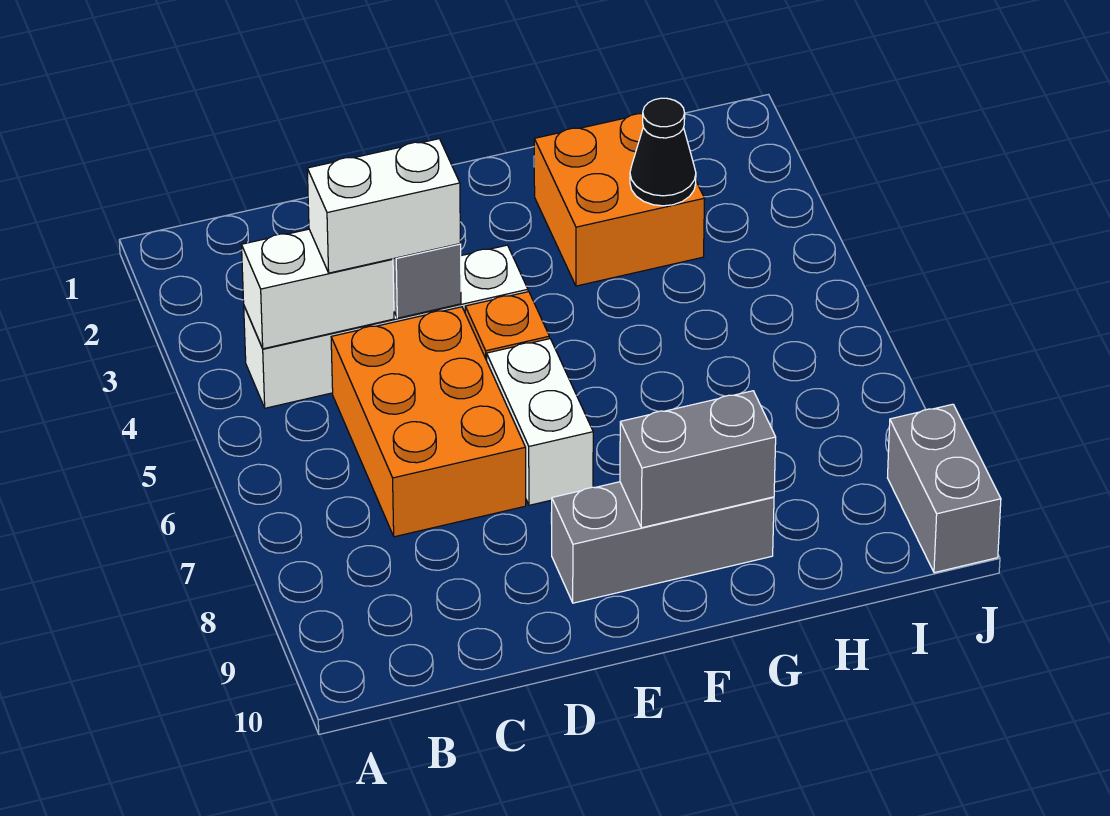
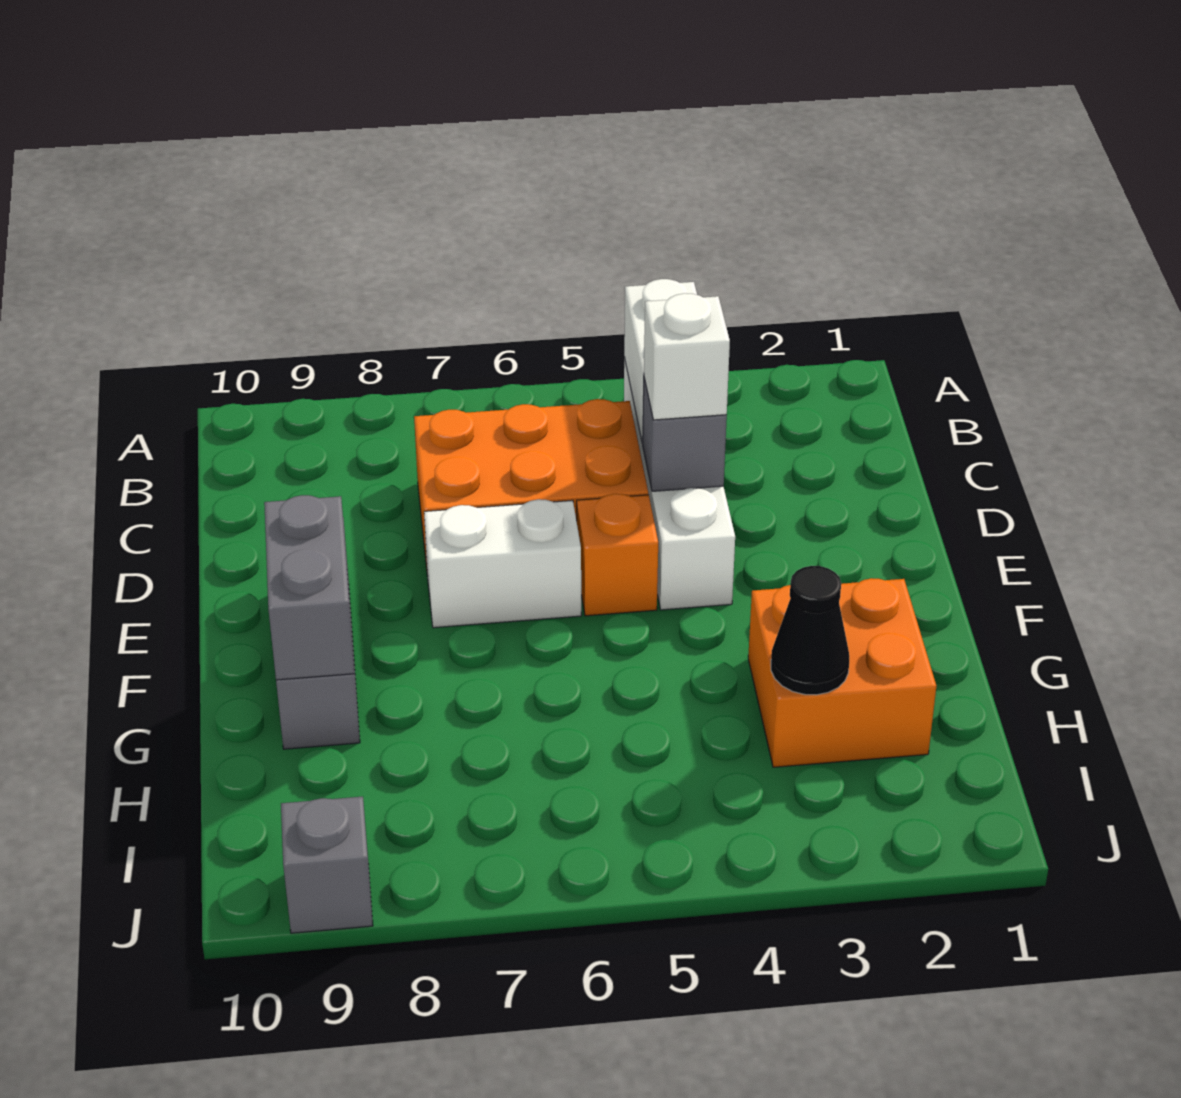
white 1x2 brick [307,139,460,273] -> white 1x1 brick [644,293,730,420]
grey 1x2 brick [887,404,1001,573] -> grey 1x1 brick [281,797,373,933]

